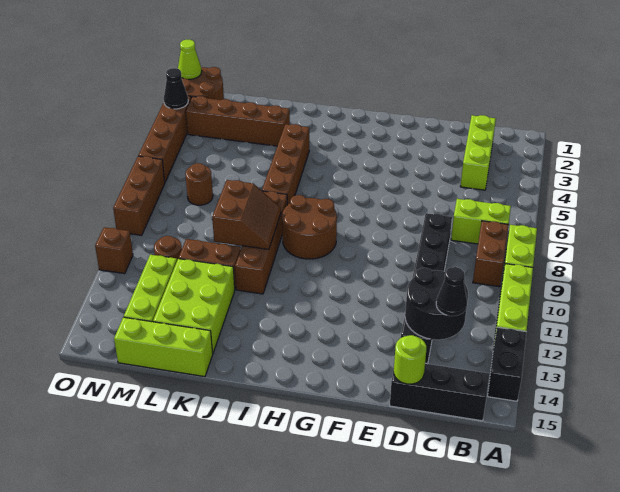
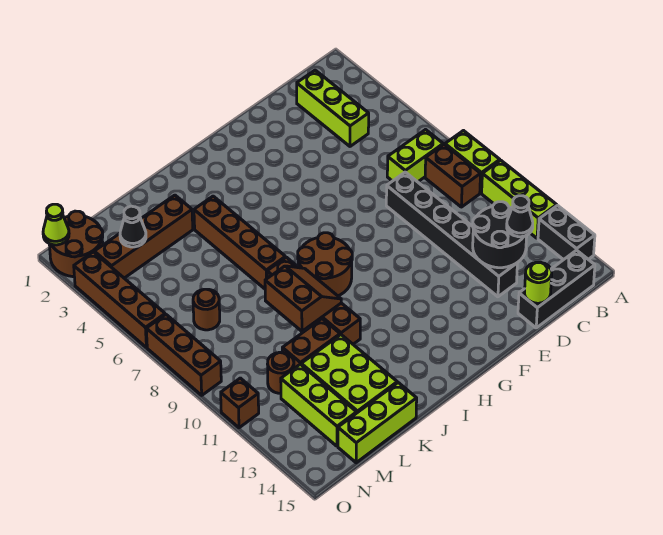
black 1x1 cone [164,68,188,109] -> black 1x1 cone moved to [120,206,146,247]

